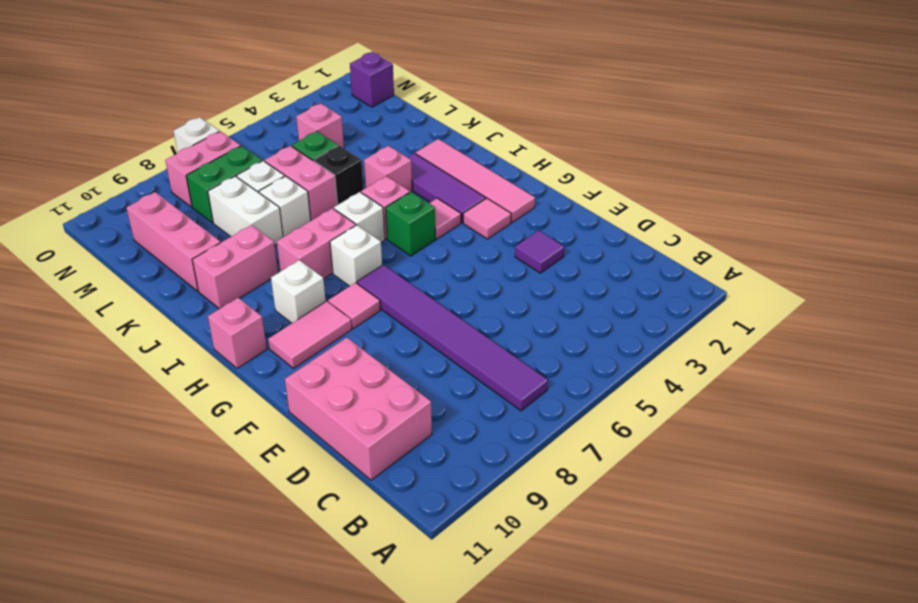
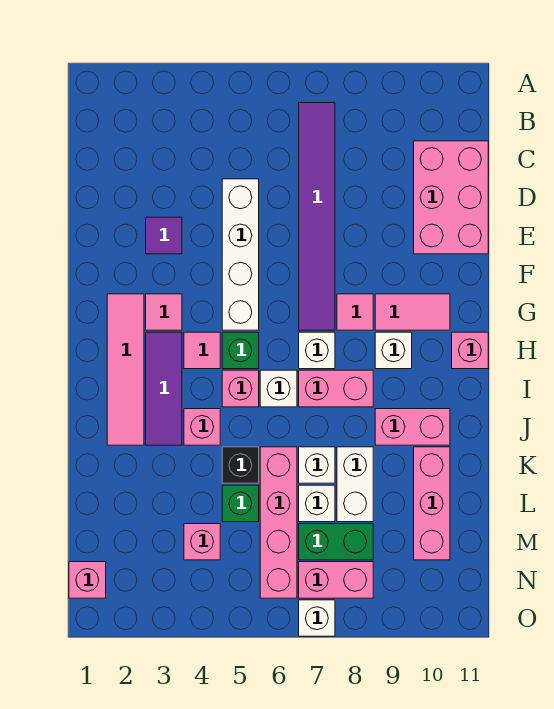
none -> white 1x4 brick [222,179,259,330]
pink 1x2 brick [265,146,337,220] -> pink 1x4 brick [260,447,297,598]
purple 1x1 brick [350,52,394,107] -> pink 1x1 brick [69,562,106,598]

